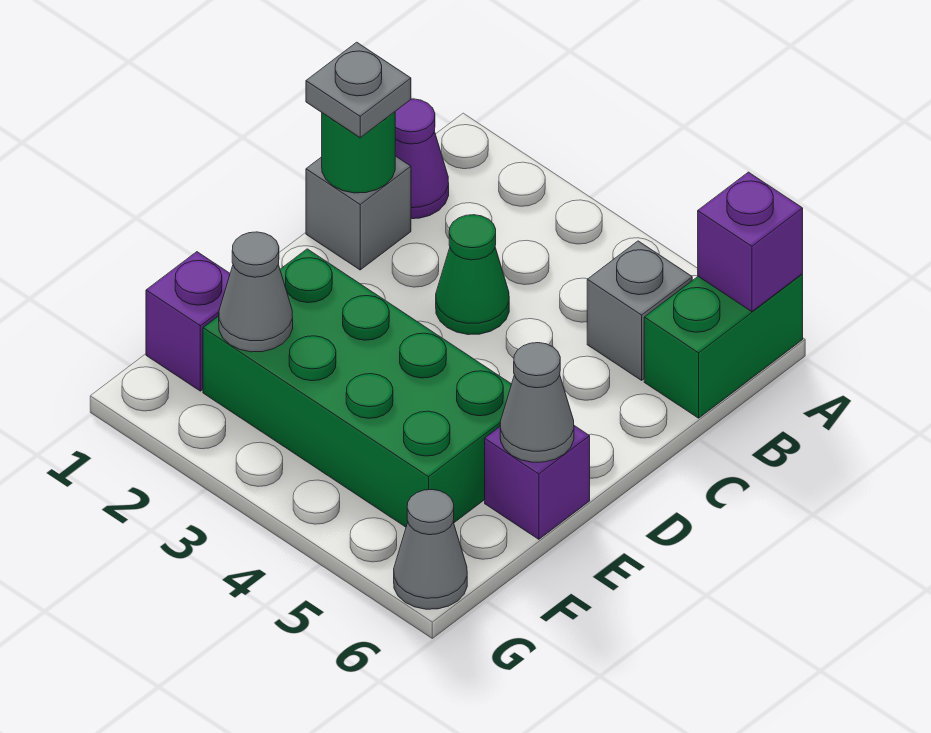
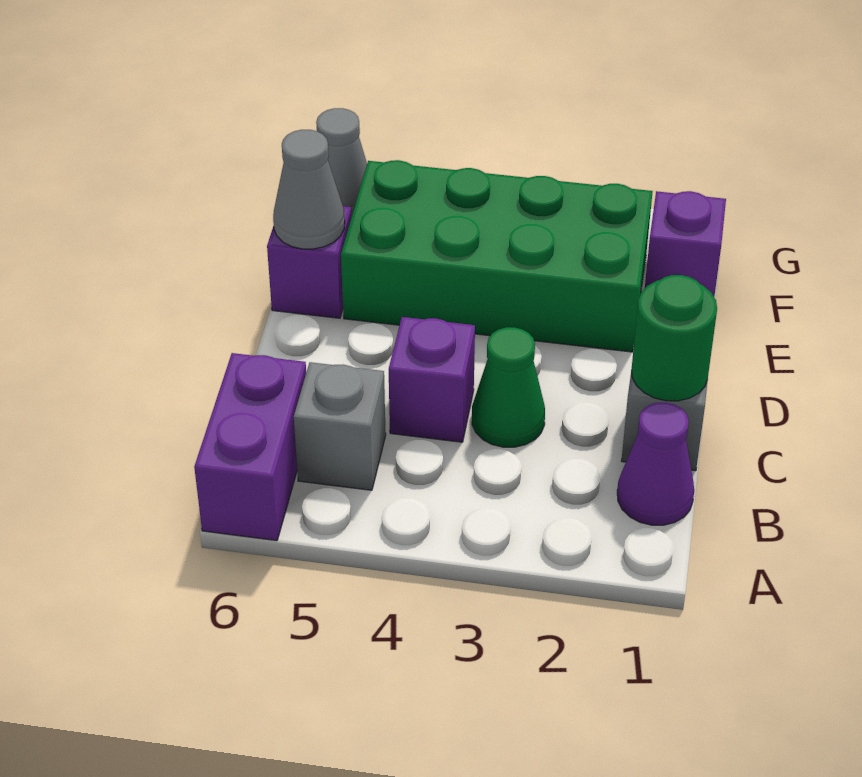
green 1x2 brick [644,274,803,418] -> purple 1x2 brick [194,353,306,541]
purple 1x1 brick [698,172,803,312] -> purple 1x1 brick moved to [389,317,475,442]
grey 1x1 plate [306,42,411,138] -> none
grey 1x1 cone [219,232,293,352] -> none

